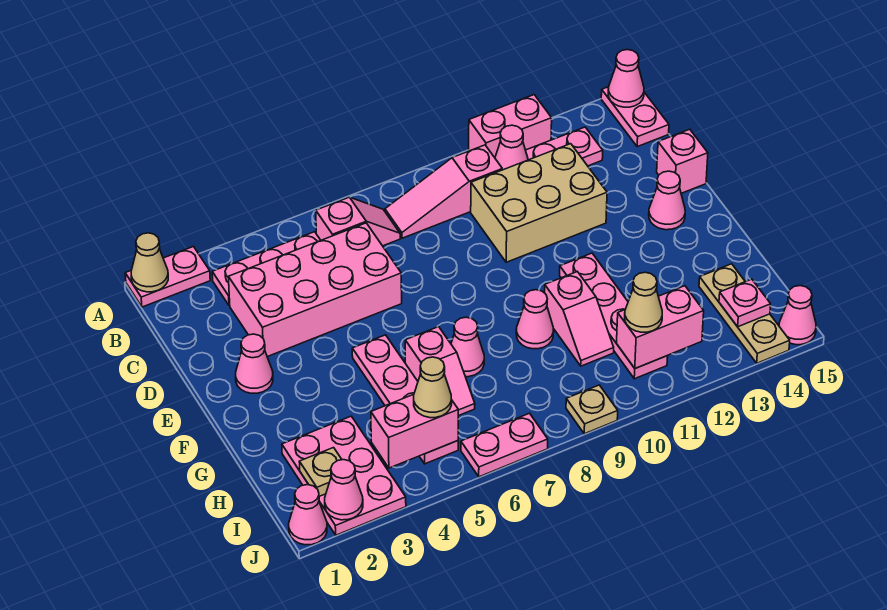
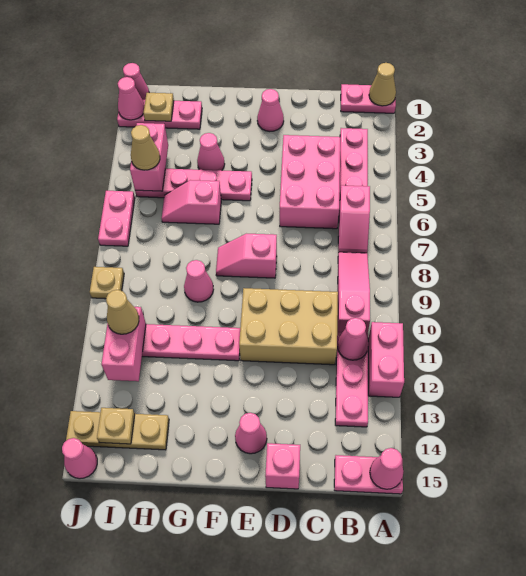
pink 1x2 plate [125,247,210,307] -> pink 1x2 plate turned to [341,84,396,113]
pink 2x4 brick [228,223,402,357] -> pink 2x3 brick [280,135,340,229]
tan 2x3 brick [471,144,607,262] -> tan 2x3 brick turned to [239,288,338,365]
pink 1x1 cone [451,317,484,377] -> pink 1x1 cone moved to [197,133,225,170]
pink 1x2 slope [545,272,614,366] -> pink 1x2 slope moved to [216,234,277,278]
pink 2x3 plate [282,416,406,535] -> pink 1x3 plate [117,100,202,129]
pink 1x1 plate [719,279,771,327] -> tan 1x1 plate [97,408,135,444]

